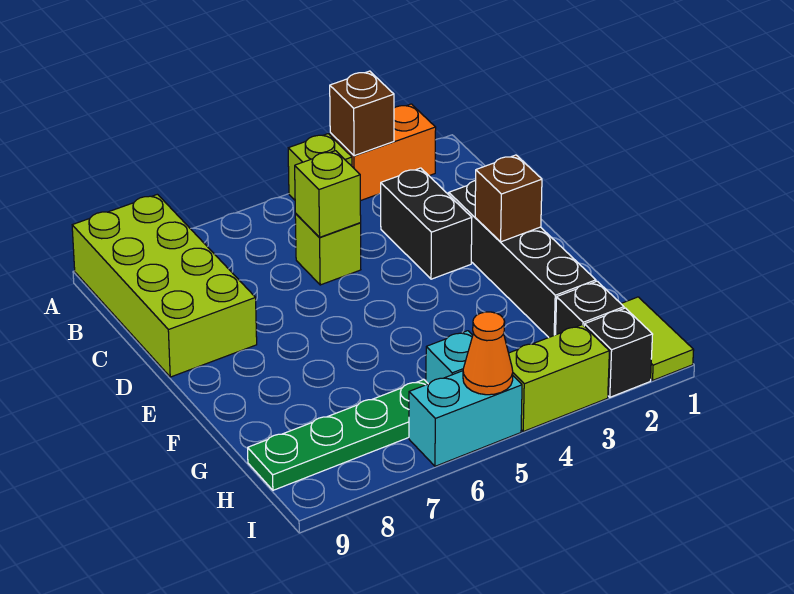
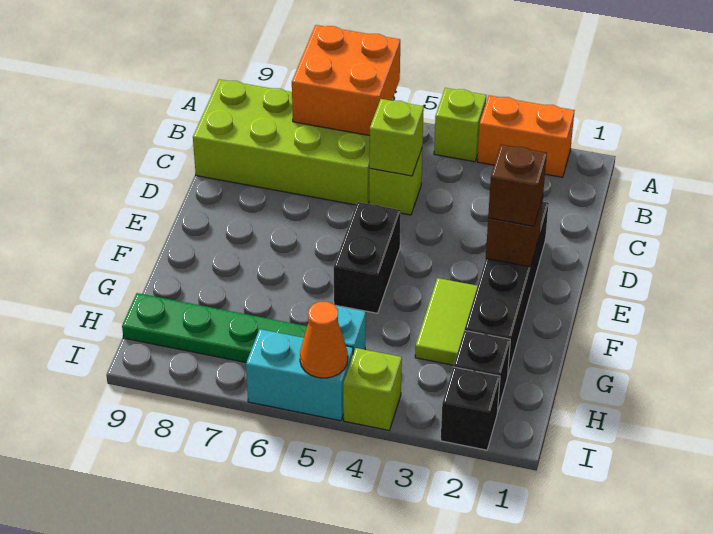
brown 1x1 brick [330,71,394,156] -> brown 1x1 brick moved to [488,144,547,226]
none -> orange 2x2 brick [292,25,400,136]
lime 2x4 brick [72,194,257,377] -> lime 2x4 brick turned to [193,79,370,205]
black 1x2 brick [381,168,472,279] -> black 1x2 brick moved to [334,202,401,313]
lime 1x2 tile [621,297,694,380] -> lime 1x2 tile moved to [415,278,477,365]
lime 1x2 brick [509,325,609,431] -> lime 1x1 brick [343,348,402,430]

